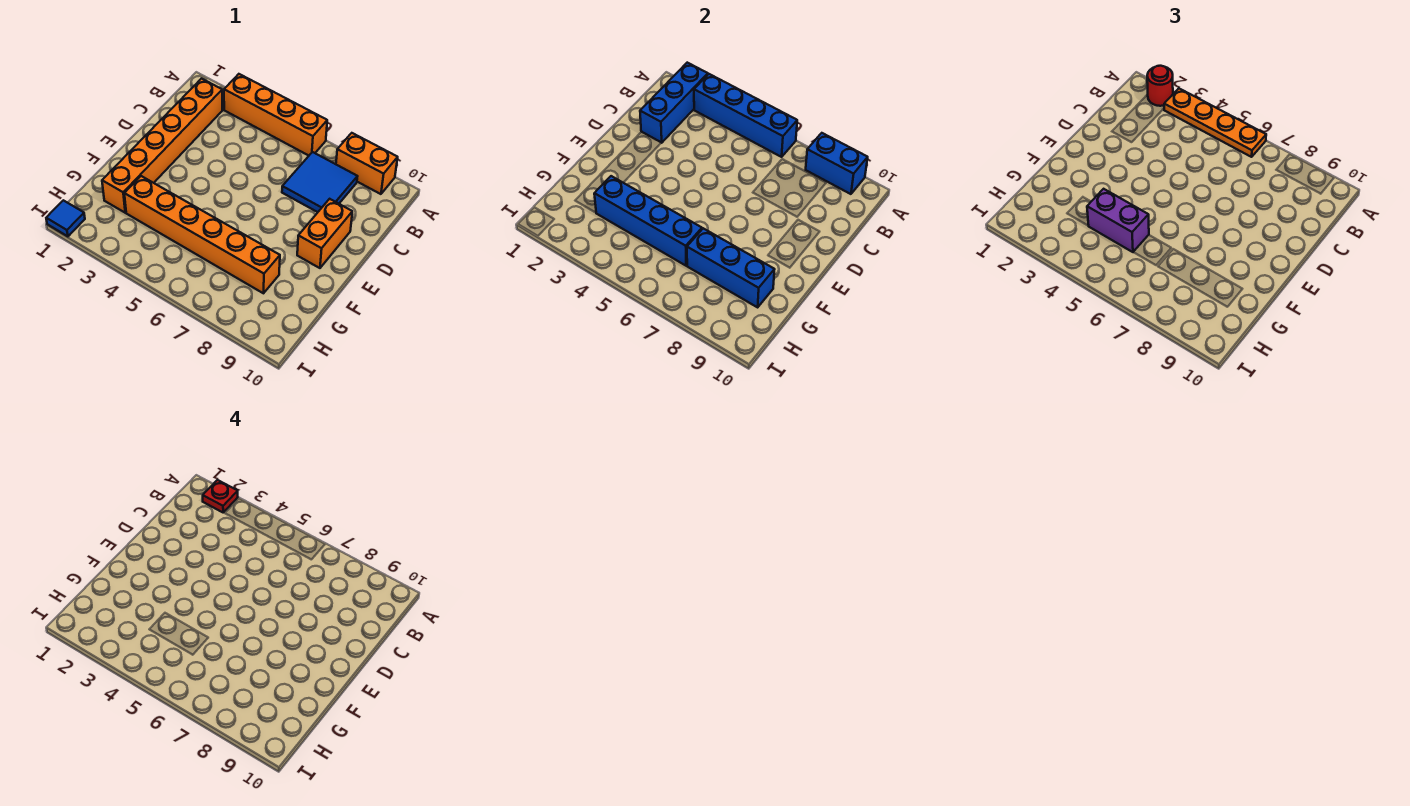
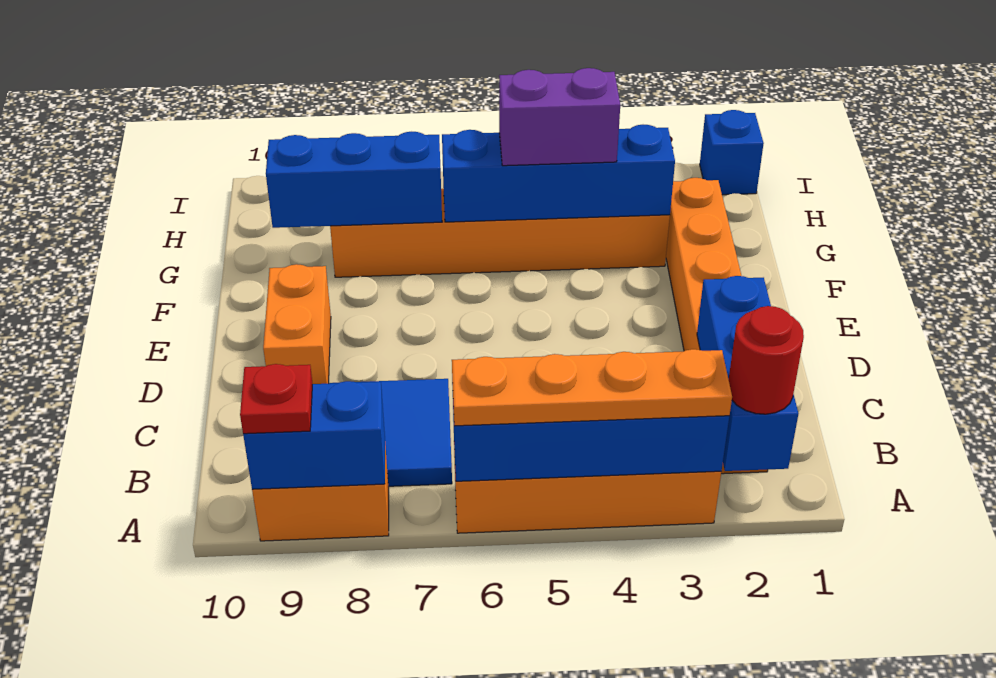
red 1x1 plate [203,480,238,512] -> red 1x1 plate moved to [240,364,312,434]
blue 1x1 tile [46,200,85,236] -> blue 1x1 brick [700,110,764,195]

